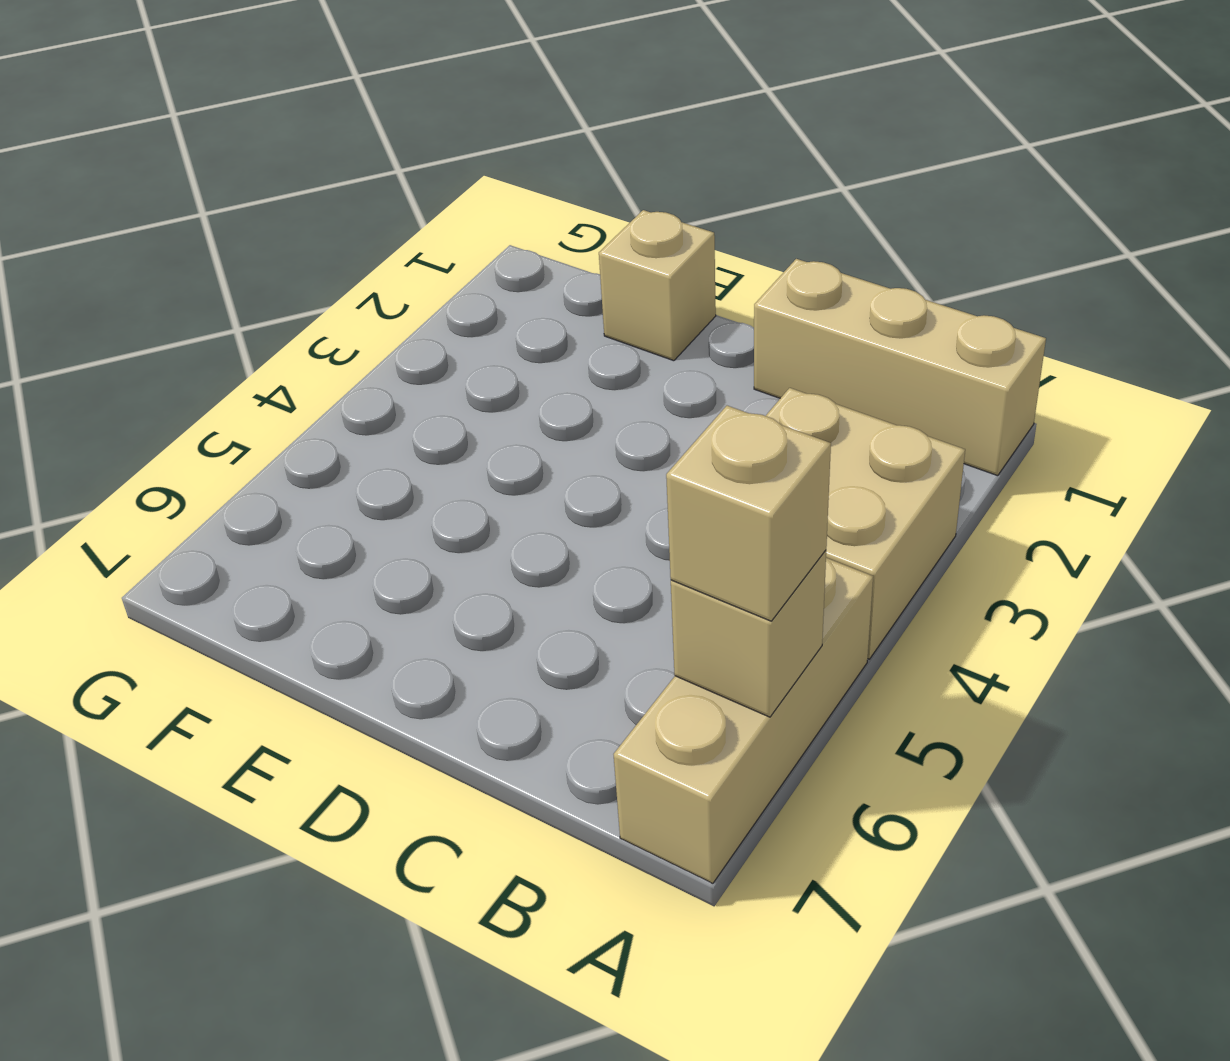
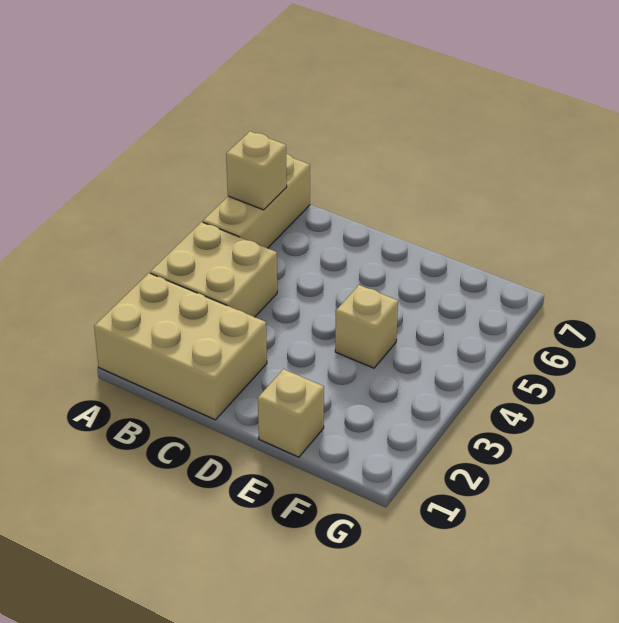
tan 1x3 brick [754,259,1046,476] -> tan 2x3 brick [94,273,267,420]
tan 1x1 brick [666,406,831,621] -> tan 1x1 brick moved to [335,285,398,368]

